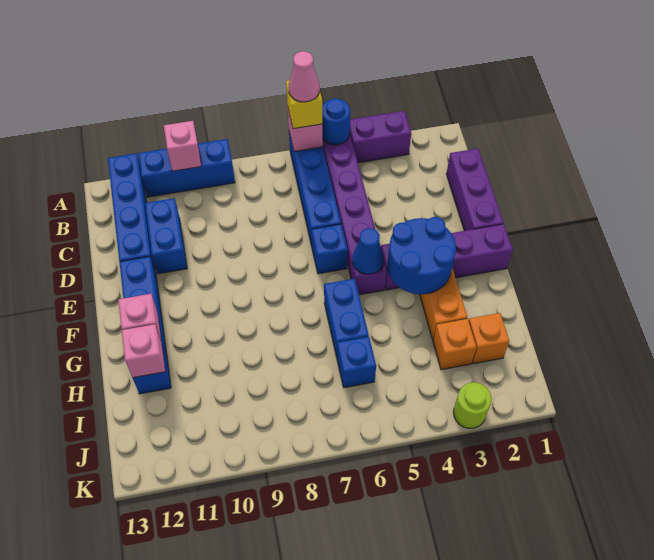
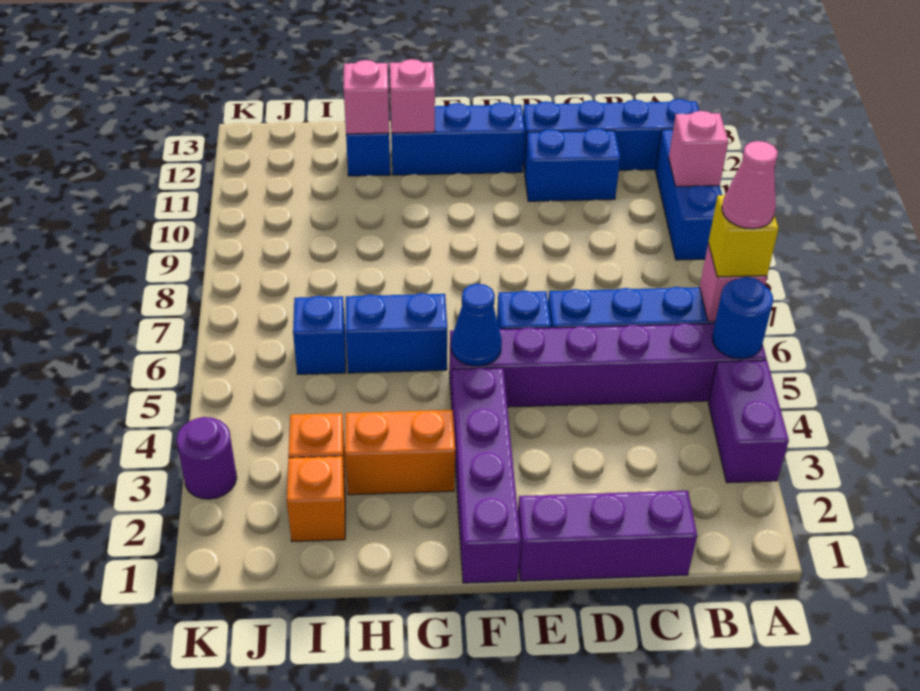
blue 2x2 round brick [388,217,456,294] -> none
lime 1x1 round brick [453,382,492,428] -> purple 1x1 round brick [177,417,237,499]

